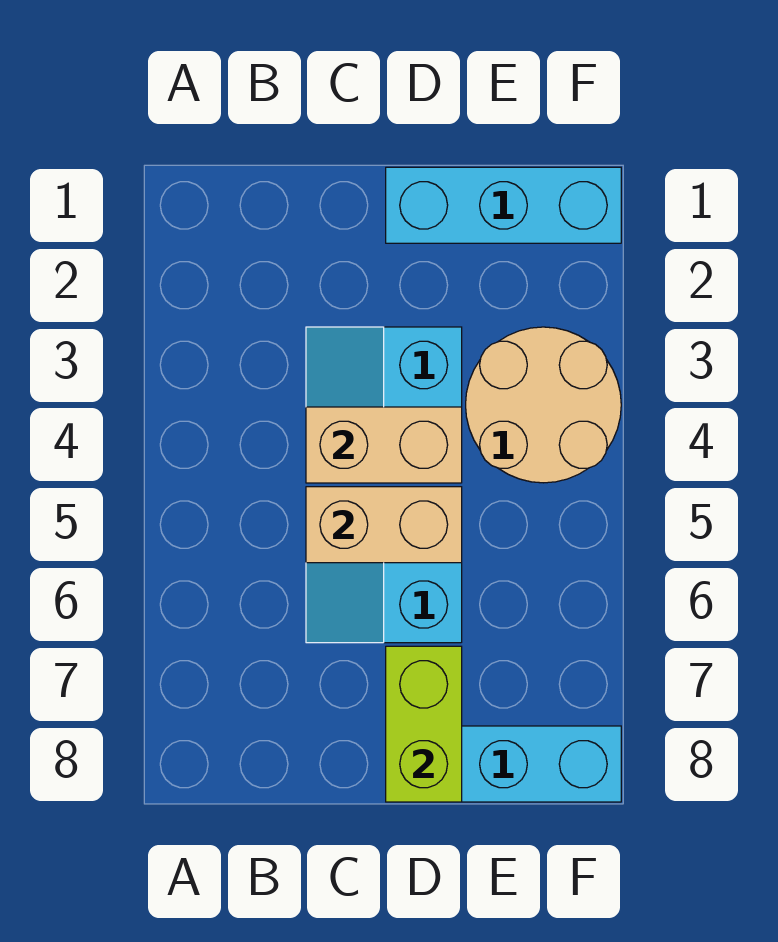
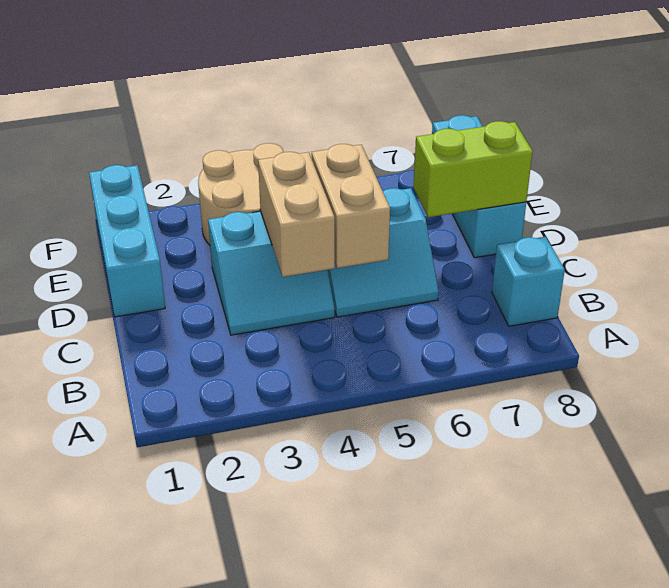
none -> cyan 1x1 brick [492,237,565,326]

